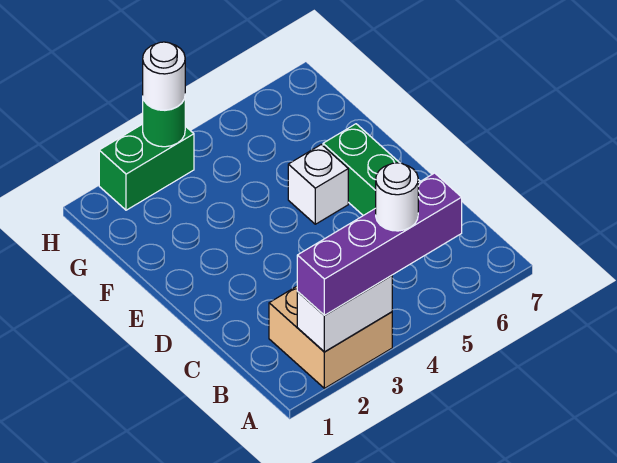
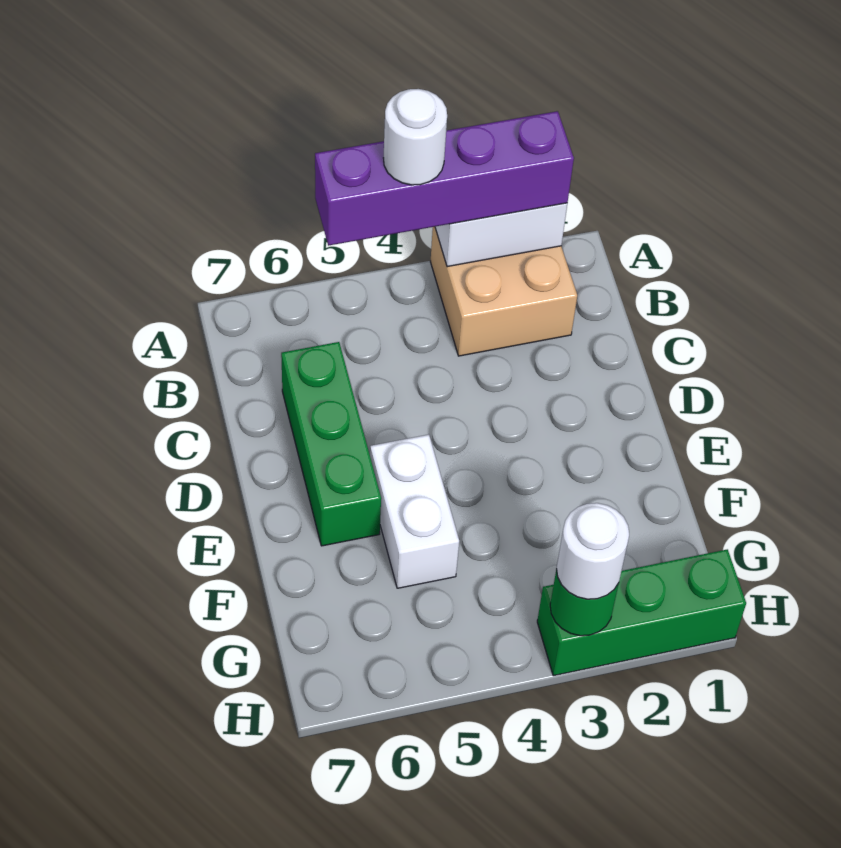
white 1x1 brick [288,144,348,224] -> white 1x2 brick [370,435,459,588]
green 1x2 brick [99,124,194,210] -> green 1x3 brick [537,549,746,676]

